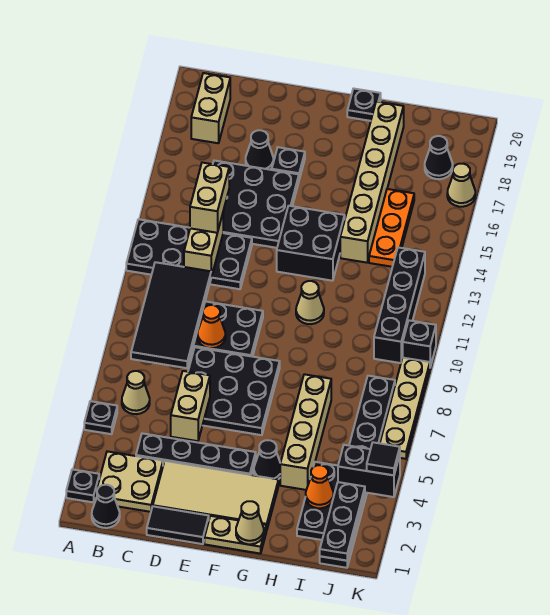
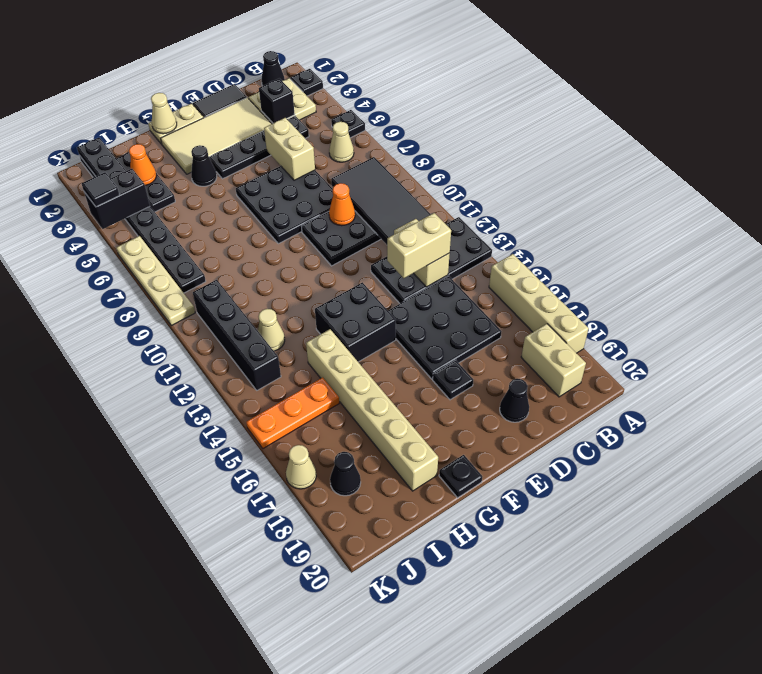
tan 1x2 brick [190,163,229,233] -> tan 1x2 brick turned to [387,213,451,278]
black 1x1 cone [246,130,273,170] -> black 1x1 cone moved to [500,379,529,422]
tan 1x1 cone [296,281,324,324] -> tan 1x1 cone moved to [258,309,285,351]
tan 1x4 brick [280,374,331,490] -> tan 1x4 brick moved to [489,254,589,353]
orange 1x3 plate [369,189,414,267] -> orange 1x3 plate turned to [246,378,339,449]
black 1x1 brick [403,320,436,367] -> black 1x1 brick moved to [259,78,295,123]

